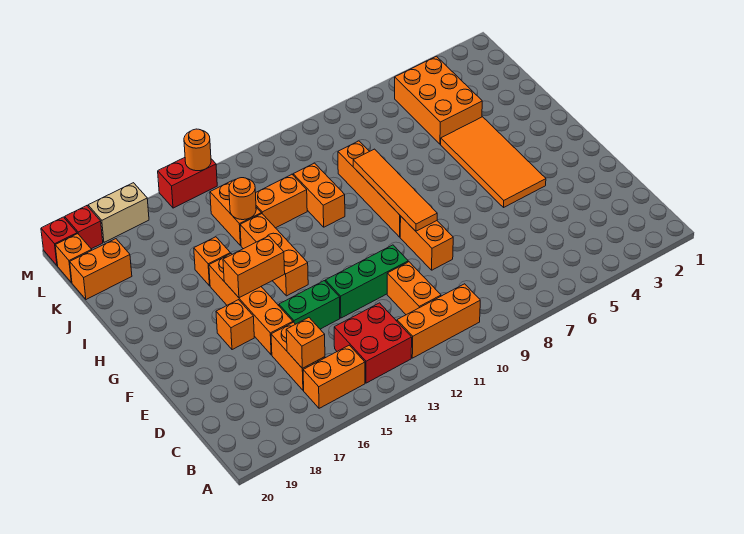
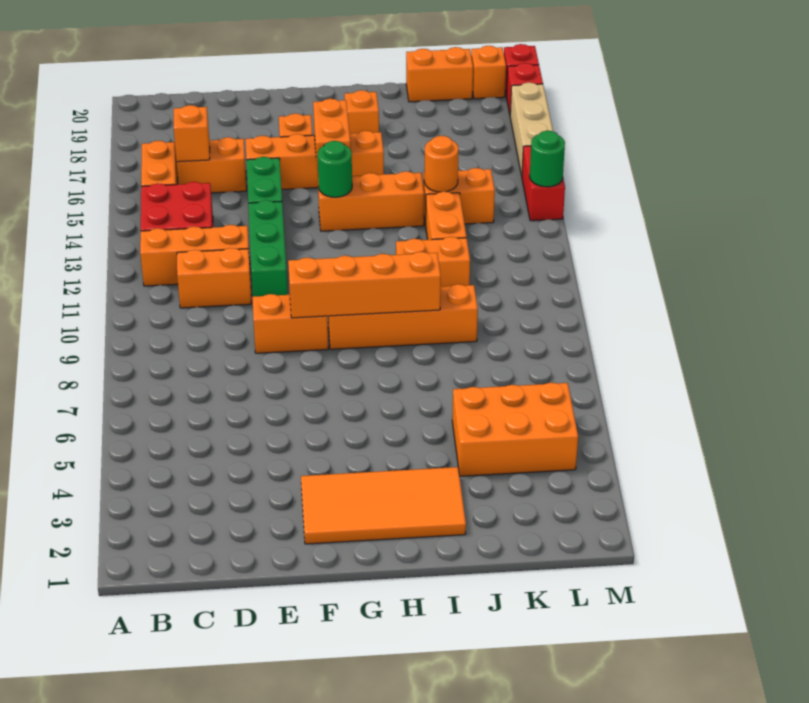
orange 1x3 brick [397,284,480,358] -> orange 1x3 brick turned to [140,225,250,286]
orange 2x4 tile [441,117,546,207] -> orange 2x4 tile moved to [301,467,466,544]
orange 1x4 tile [353,149,437,231] -> orange 1x4 brick [288,252,441,318]
none -> green 1x1 round brick [318,141,352,197]
orange 1x1 brick [194,237,230,286] -> orange 1x1 brick moved to [345,90,379,134]
orange 1x2 brick [70,239,132,299] -> orange 1x2 brick turned to [406,47,473,102]
orange 1x1 round brick [184,129,211,171] -> green 1x1 round brick [530,131,565,187]
tan 1x2 brick [88,183,149,242] -> tan 1x3 brick [510,82,553,176]

